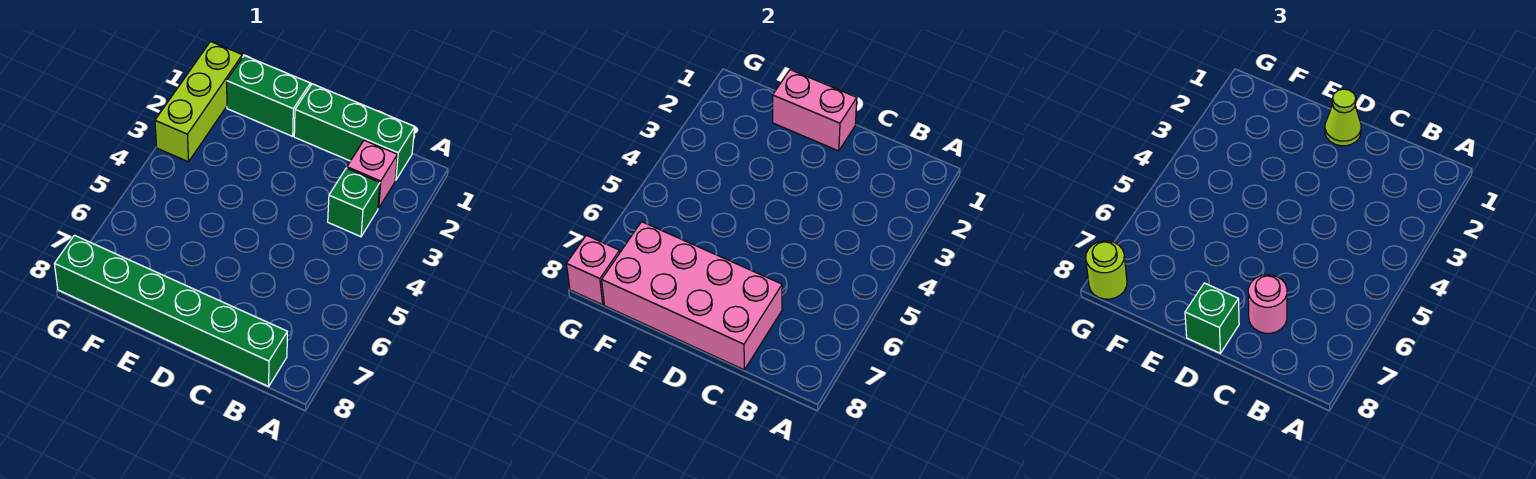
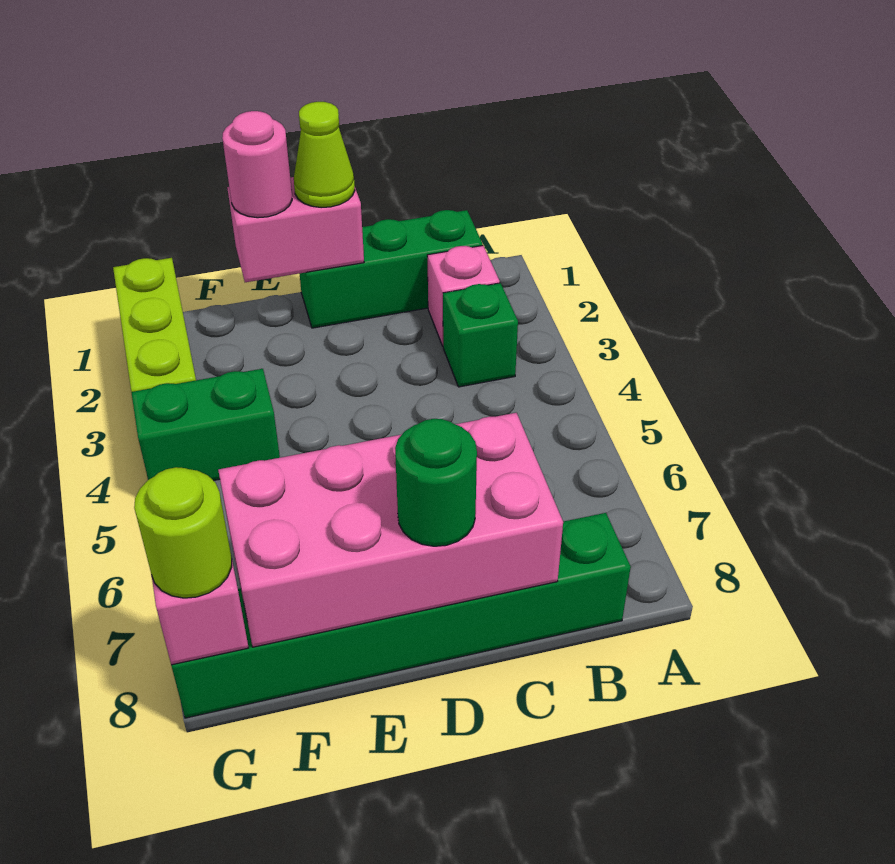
pink 1x1 round brick [1248,275,1287,333] -> pink 1x1 round brick moved to [222,111,292,218]
green 1x1 brick [1185,283,1239,353] -> green 1x1 round brick [395,419,477,546]
green 1x2 brick [227,56,310,136] -> green 1x2 brick moved to [131,369,280,481]

